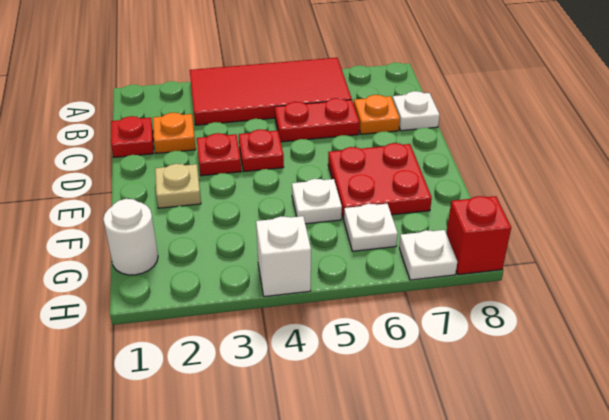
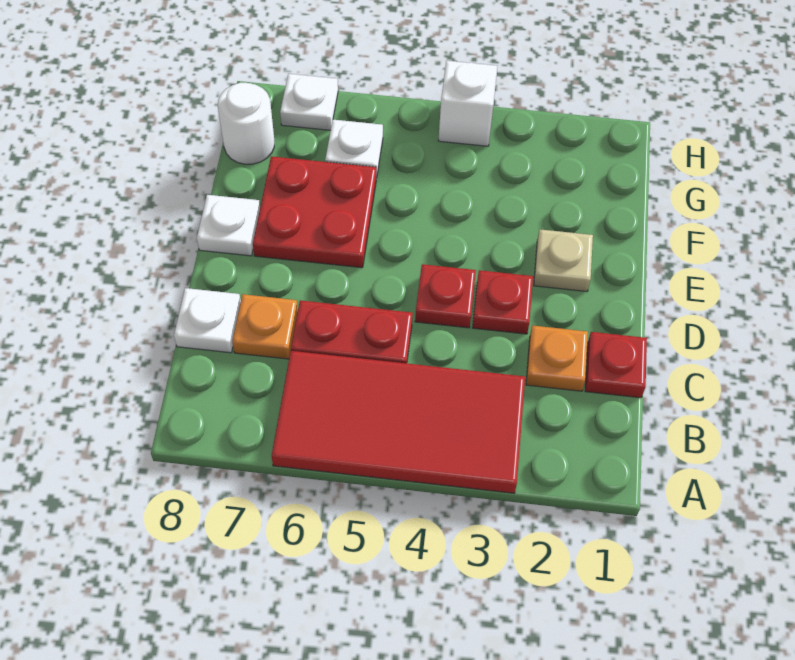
white 1x1 plate [292,179,342,224] -> white 1x1 plate moved to [197,195,260,256]
white 1x1 round brick [103,199,158,275] -> white 1x1 round brick moved to [218,83,274,164]
red 1x1 brick [446,196,511,275] -> none

